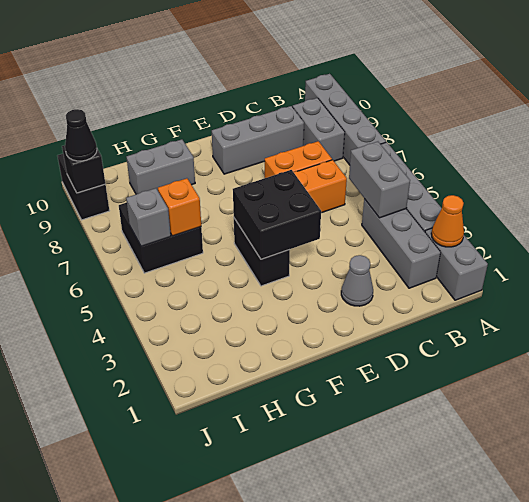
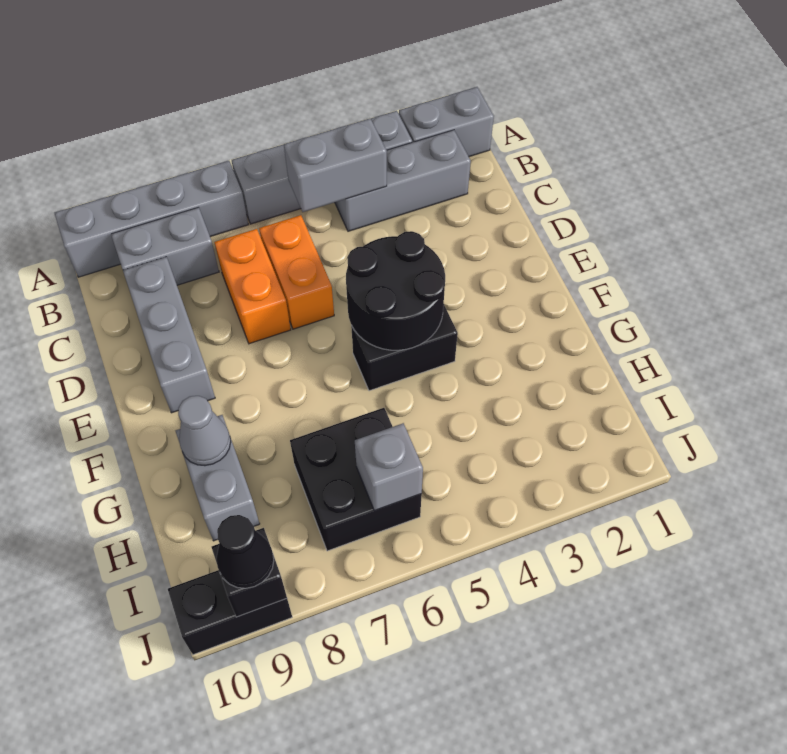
orange 1x1 cone [431,195,464,247] -> none
grey 1x1 cone [341,255,373,306] -> grey 1x1 cone moved to [178,396,231,466]
black 2x2 brick [233,170,321,259] -> black 2x2 round brick [346,231,445,350]
orange 1x1 brick [158,178,201,236] -> none

